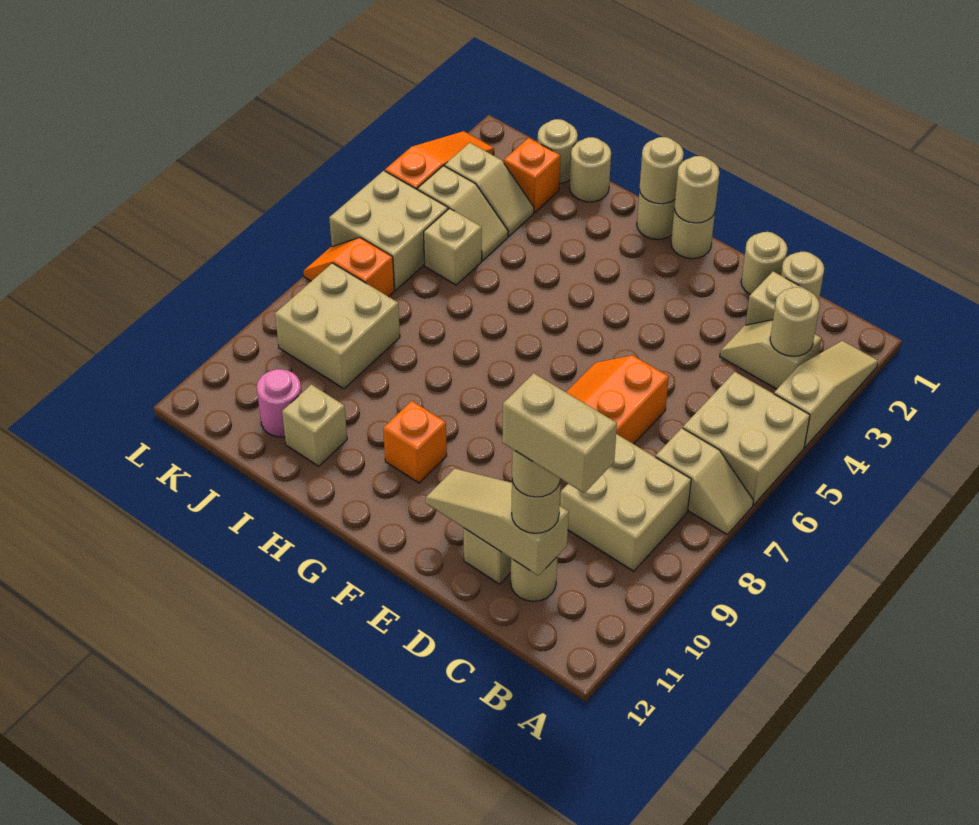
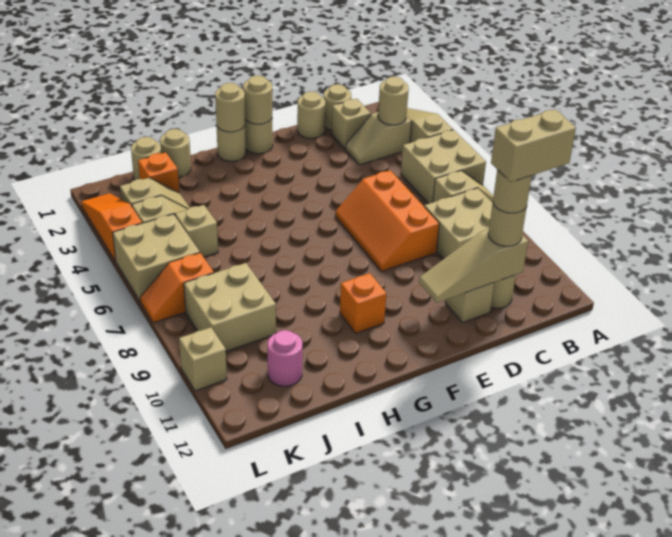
tan 1x1 brick [282,384,347,466] -> tan 1x1 brick moved to [179,327,227,391]

